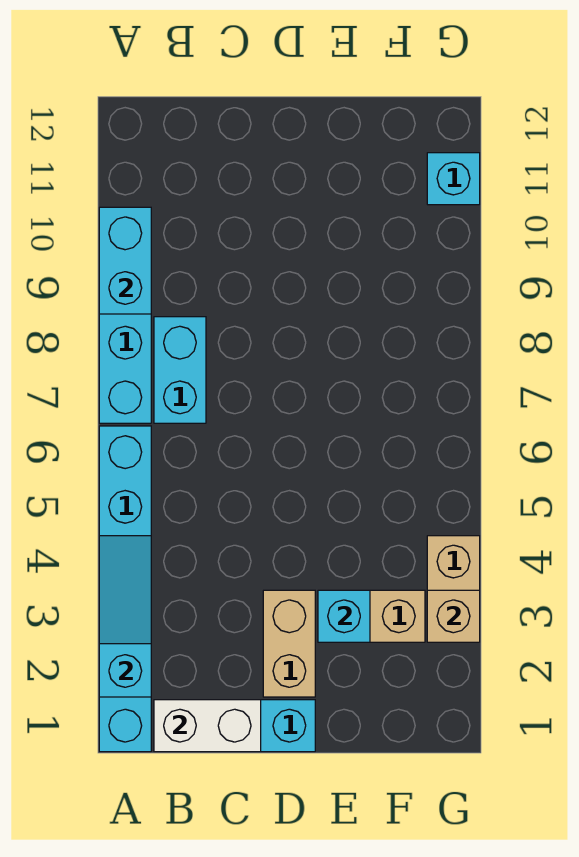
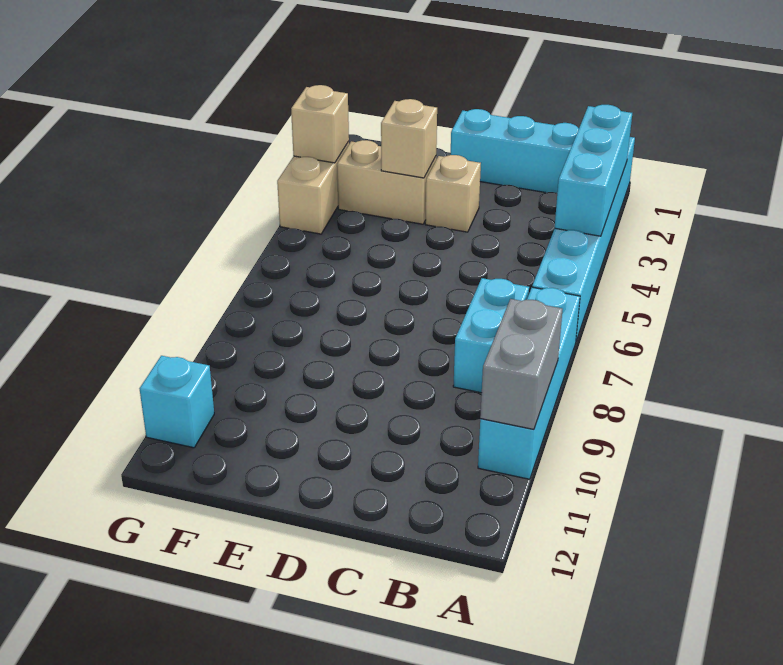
cyan 1x3 slope [99,536,151,697] -> cyan 1x3 brick [555,105,632,236]
cyan 1x2 brick [99,207,151,314] -> grey 1x2 brick [480,299,563,429]
white 1x2 brick [154,700,261,752] -> none
tan 1x2 brick [263,590,315,697] -> tan 1x1 brick [425,155,481,232]
cyan 1x1 brick [318,590,370,642] -> tan 1x1 brick [381,99,437,178]

